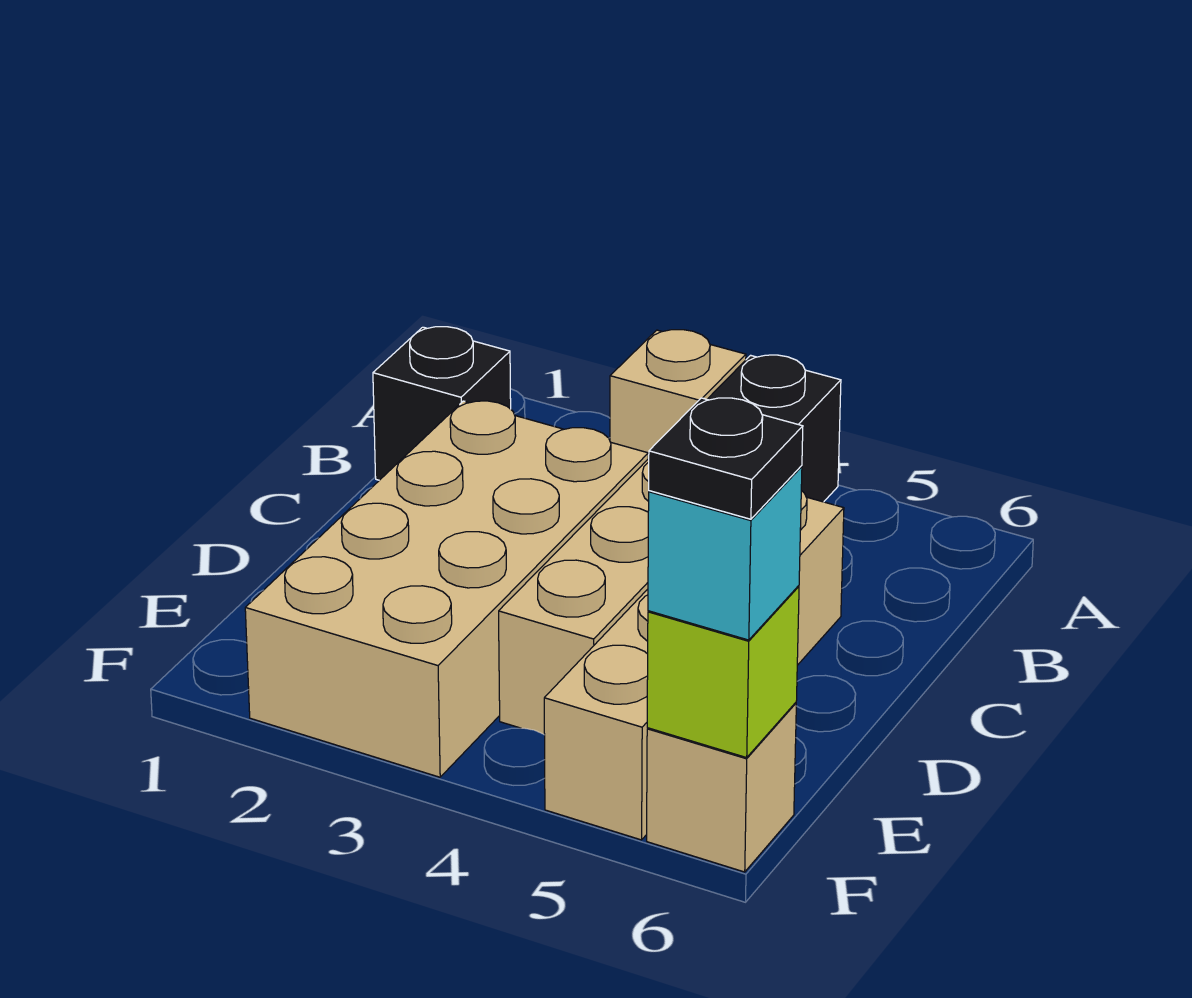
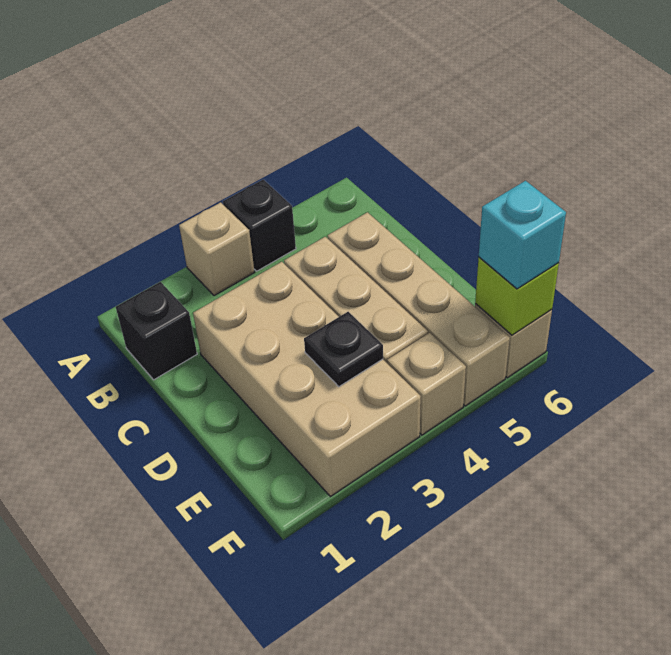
none -> tan 1x1 brick [387,333,466,435]
black 1x1 plate [648,398,803,519] -> black 1x1 plate moved to [304,312,383,387]

